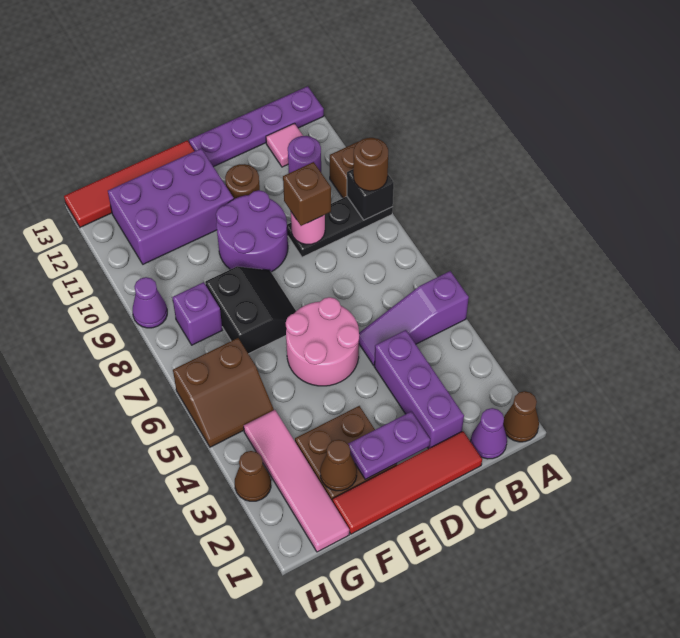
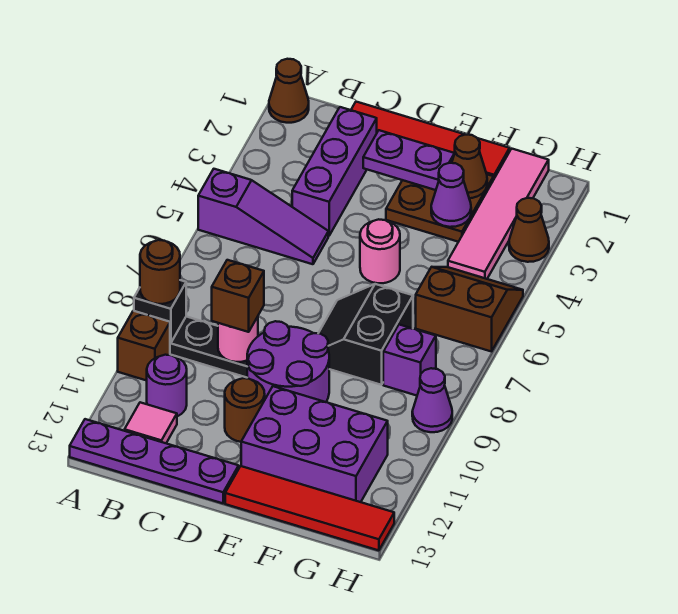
purple 1x1 cone [471,408,507,459] -> purple 1x1 cone moved to [431,163,471,227]
pink 2x2 round brick [286,297,359,386] -> pink 1x1 round brick [360,219,400,283]

